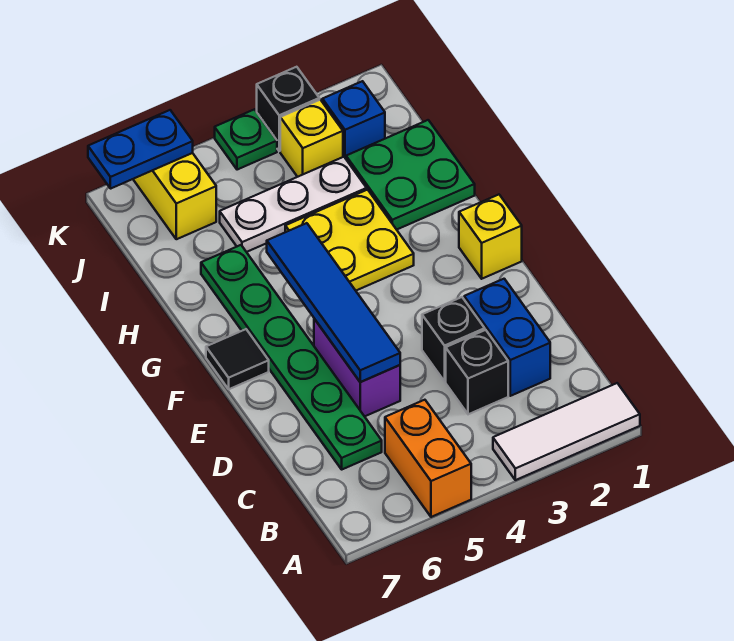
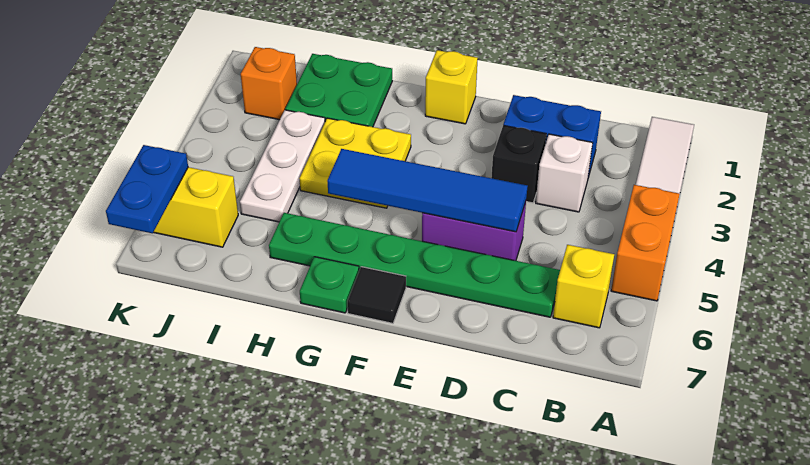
orange 1x2 brick [385,400,471,517] -> orange 1x2 brick turned to [611,185,680,301]
black 1x1 brick [446,330,508,414] -> white 1x1 brick [536,134,592,212]
blue 1x1 brick [322,81,385,159] -> orange 1x1 brick [241,47,297,120]
yellow 1x1 brick [280,100,343,177] -> yellow 1x1 brick moved to [553,245,614,328]
black 1x1 brick [257,67,319,151] -> none
green 1x1 plate [215,109,277,170] -> green 1x1 plate moved to [300,257,359,313]

